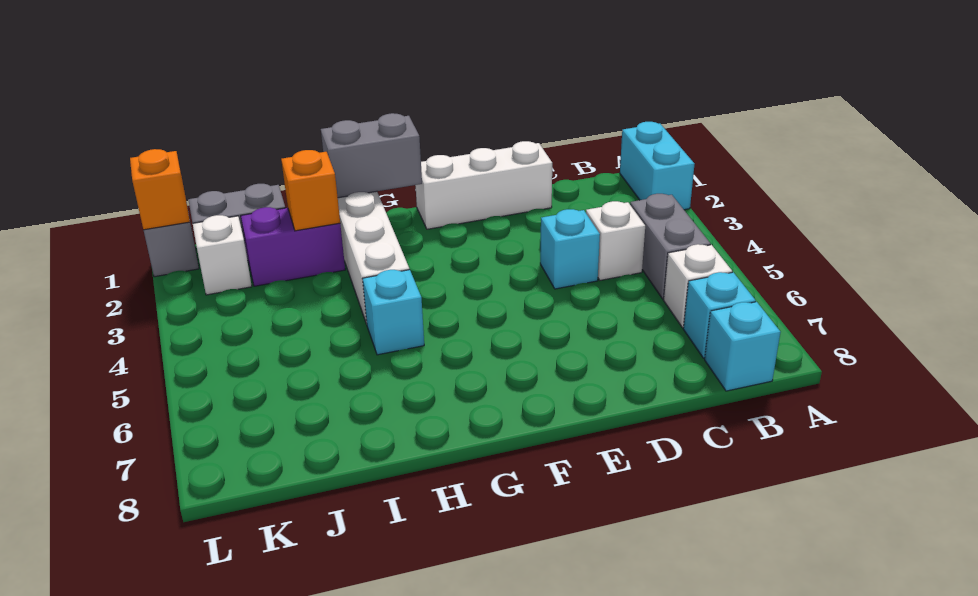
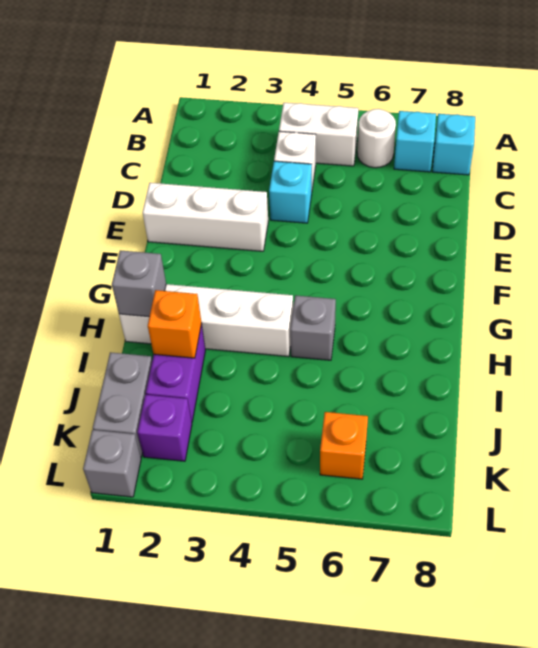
cyan 1x2 brick [620,122,694,210] -> none
grey 1x2 brick [630,194,710,299] -> white 1x2 brick [279,103,358,166]
white 1x1 brick [664,244,732,328] -> white 1x1 round brick [357,109,396,168]
white 1x3 brick [415,141,552,229] -> white 1x3 brick turned to [143,183,268,251]
grey 1x2 brick [321,113,422,198] -> grey 1x1 brick [112,250,166,317]
cyan 1x1 brick [363,270,424,355] -> grey 1x1 brick [290,295,336,360]
white 1x1 brick [193,215,252,295] -> purple 1x1 brick [137,395,192,461]
orange 1x1 brick [130,149,190,230] -> orange 1x1 brick moved to [320,412,368,479]

